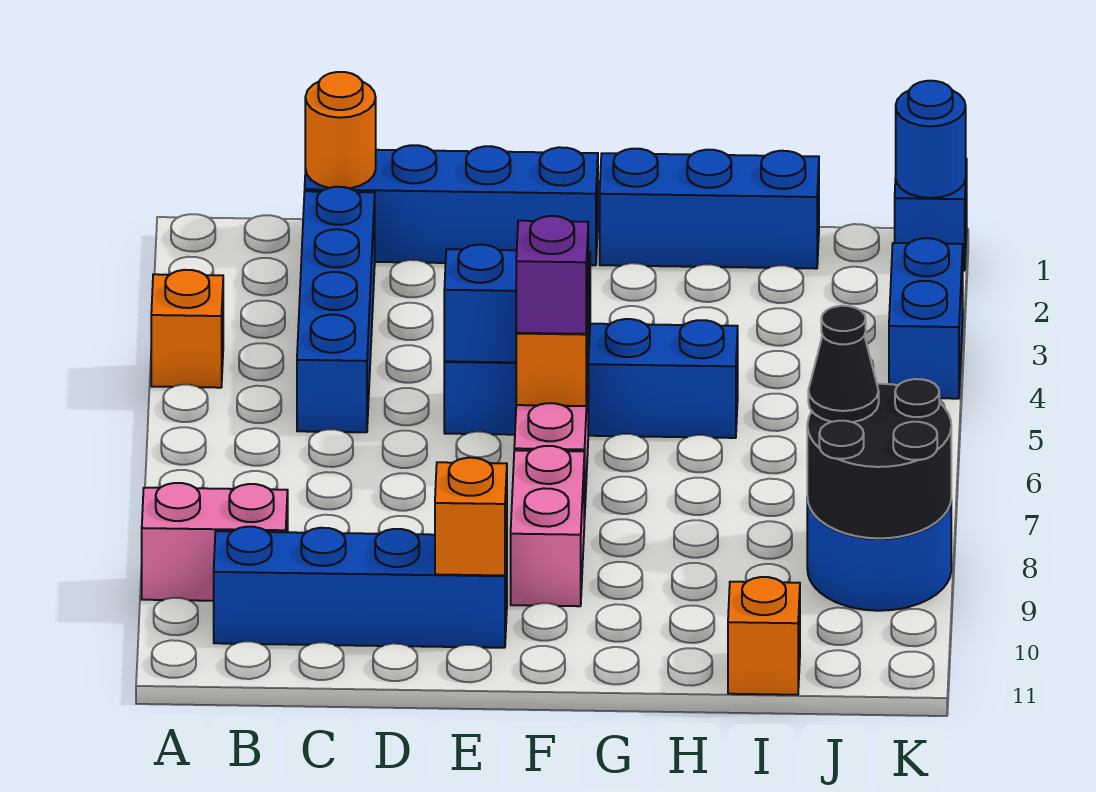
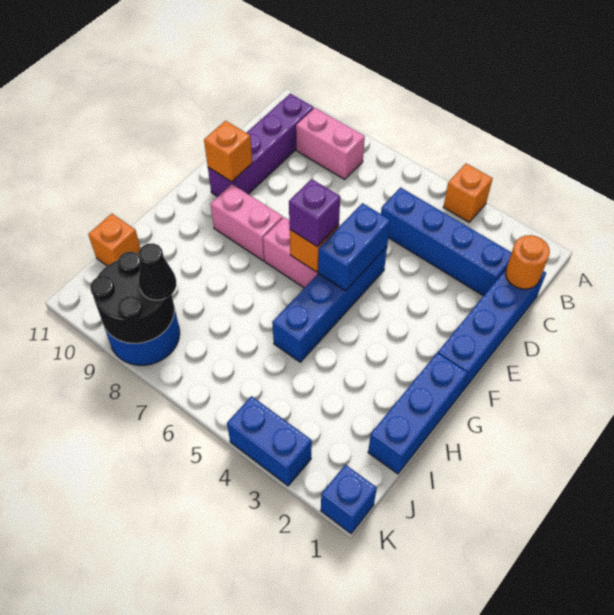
pink 1x2 brick [142,483,288,601] -> pink 1x2 brick turned to [296,108,365,180]
blue 1x4 brick [214,527,507,648] -> purple 1x4 brick [208,93,314,197]
blue 1x1 round brick [896,81,966,198] -> none

